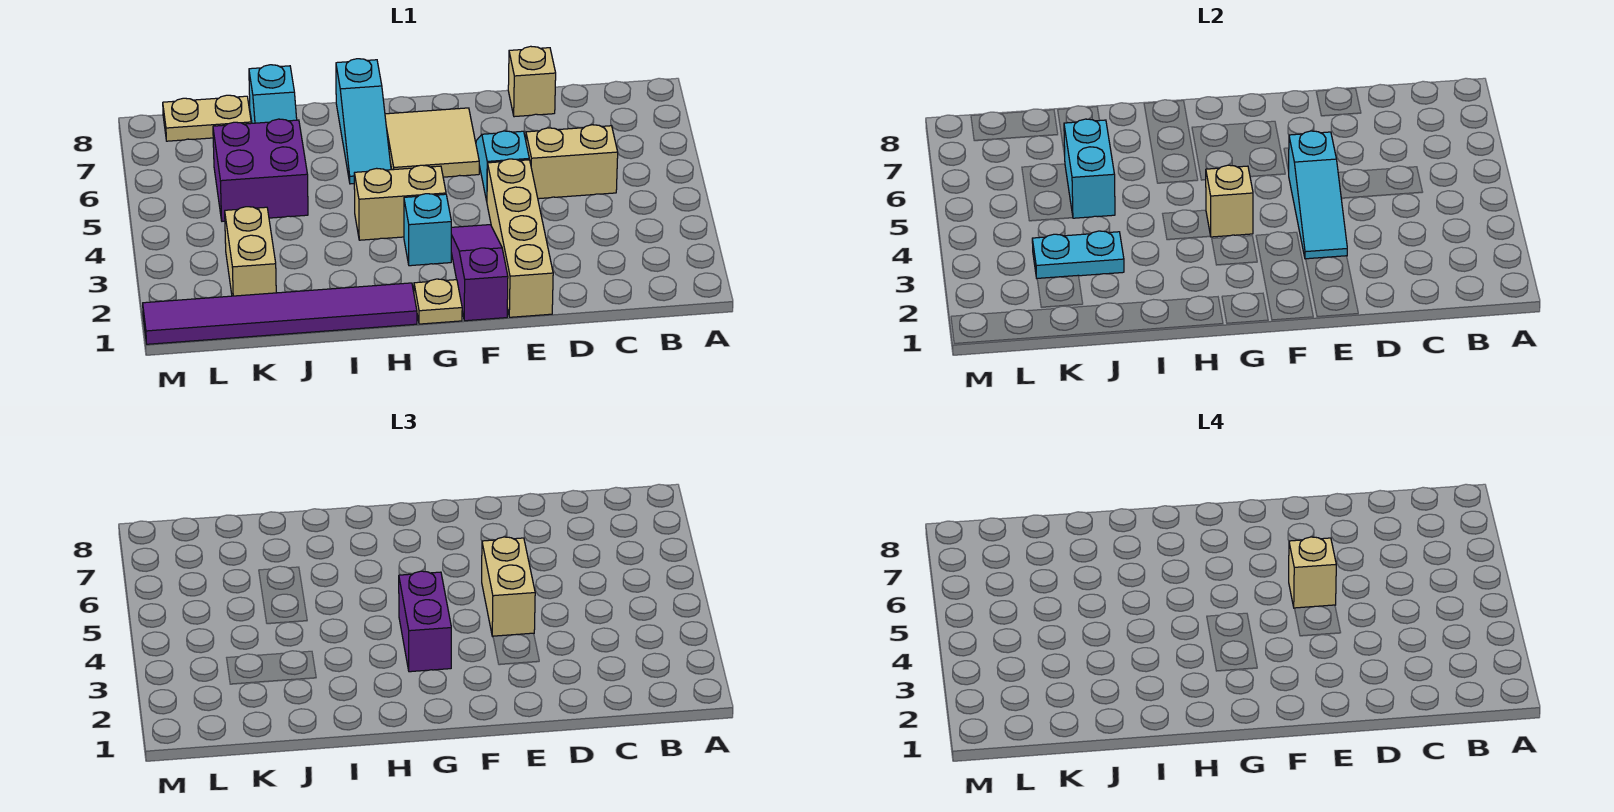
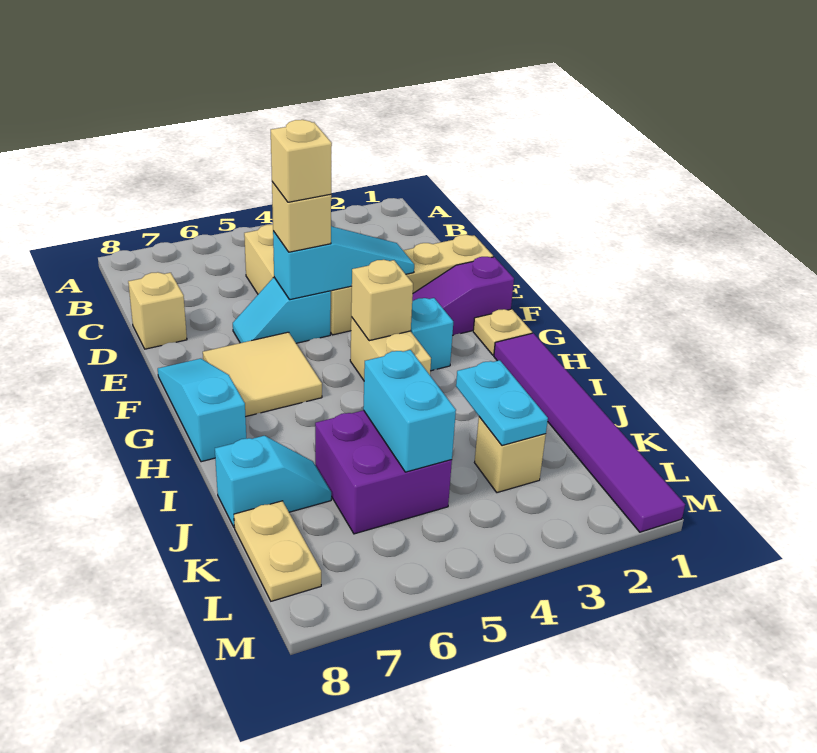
tan 1x2 brick [482,537,535,636] -> tan 1x1 brick [272,182,331,252]
purple 1x2 brick [399,571,451,672] -> none
cyan 1x3 slope [336,59,391,184] -> cyan 1x3 slope turned to [158,359,246,462]
cyan 1x2 brick [1064,119,1115,218] -> cyan 1x2 brick turned to [363,350,456,472]
tan 1x2 brick [225,207,276,296] -> tan 1x1 brick [475,417,546,493]

